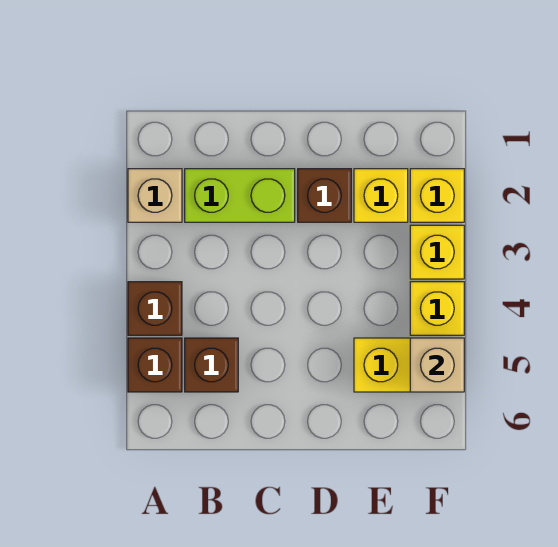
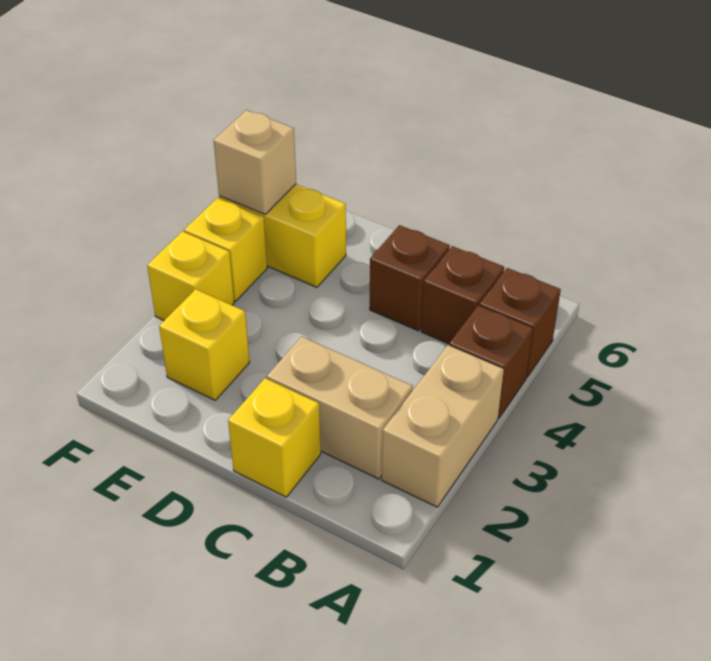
tan 1x1 brick [128,169,182,222] -> tan 1x2 brick [382,345,504,507]
lime 1x2 brick [185,169,295,222] -> tan 1x2 brick [267,336,413,479]
brown 1x1 brick [298,169,351,222] -> brown 1x1 brick moved to [370,225,450,331]
yellow 1x1 brick [410,169,464,222] -> yellow 1x1 brick moved to [228,378,321,497]

